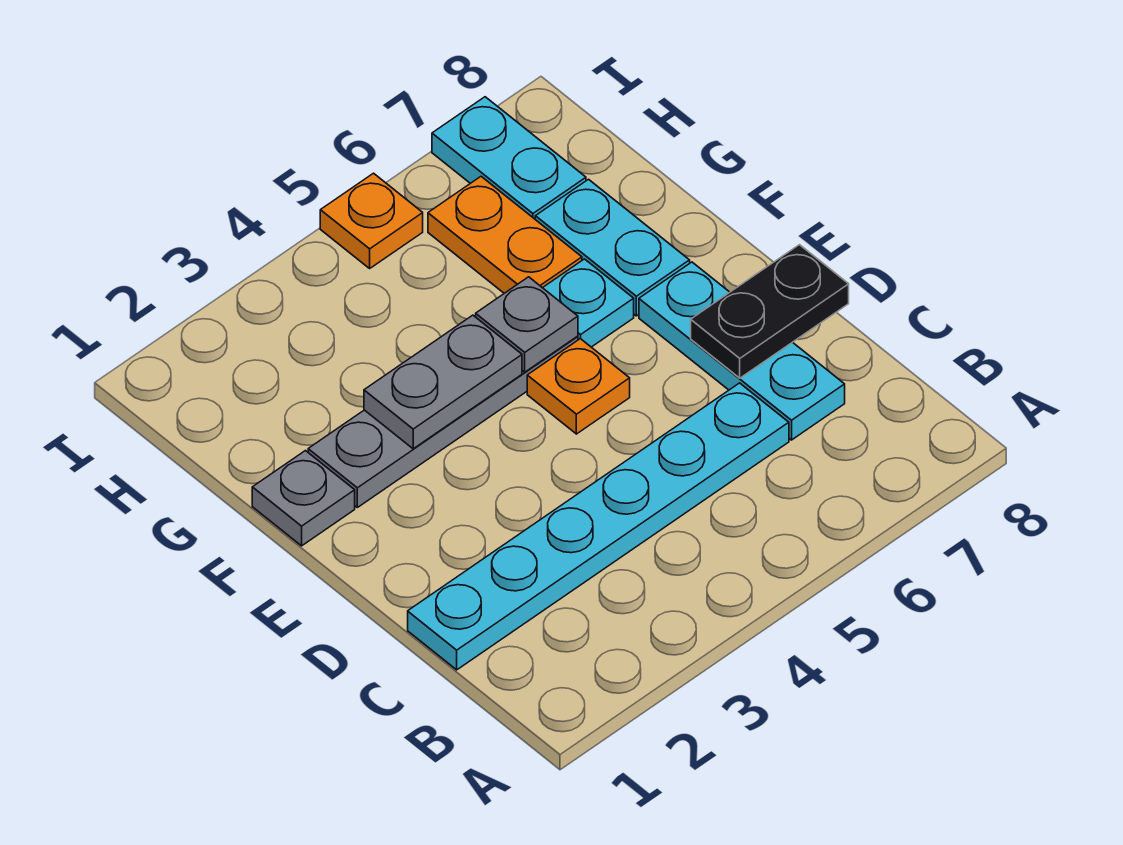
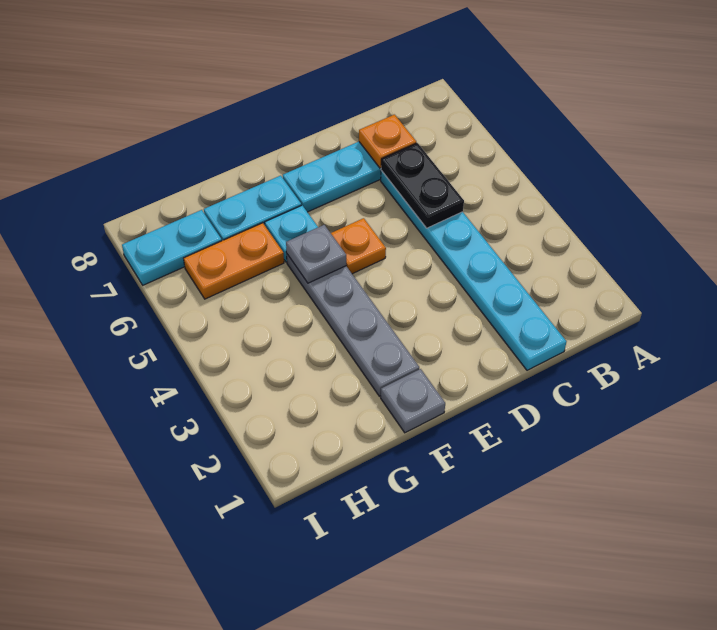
black 1x2 plate [691,245,849,378] -> black 1x2 plate moved to [381,143,464,228]
grey 1x2 plate [364,315,522,449] -> none
orange 1x1 plate [320,173,423,268] -> orange 1x1 plate moved to [359,115,416,168]

